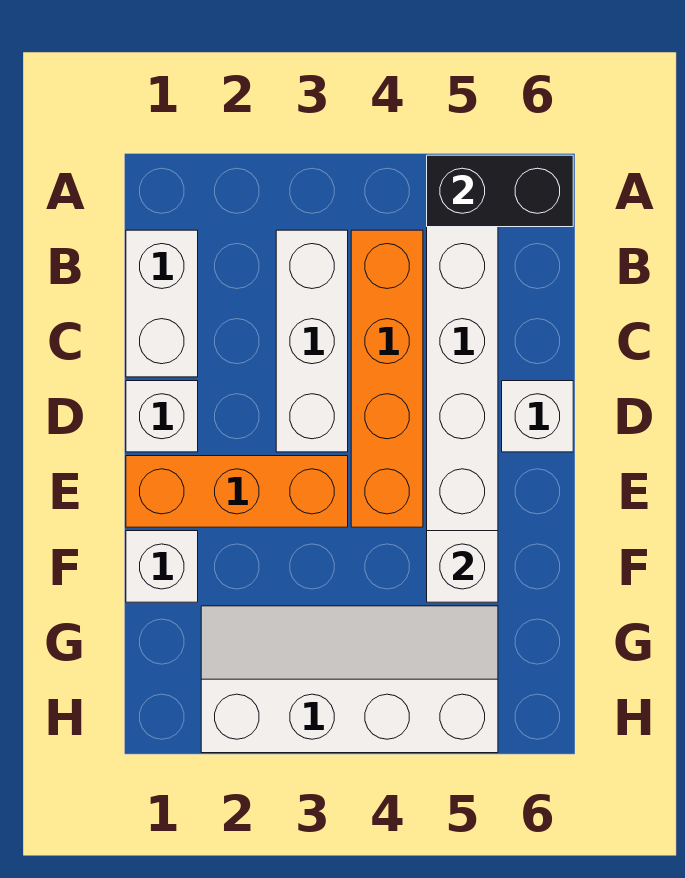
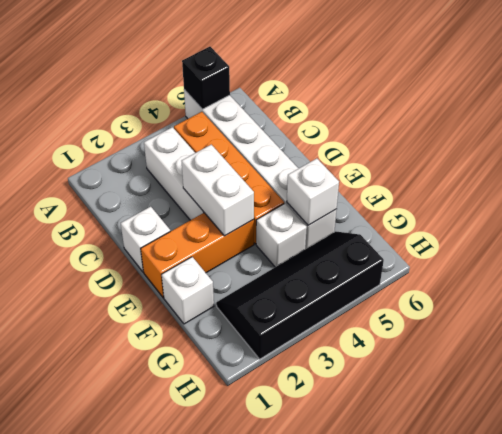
black 1x2 brick [427,155,573,227] -> black 1x1 brick [182,47,230,109]
white 1x2 brick [126,230,198,377] -> white 1x2 brick moved to [182,145,254,236]
white 1x1 brick [502,381,573,452] -> white 1x1 brick moved to [256,203,307,267]
white 2x4 slope [201,606,498,753] -> black 2x4 slope [216,231,384,359]

